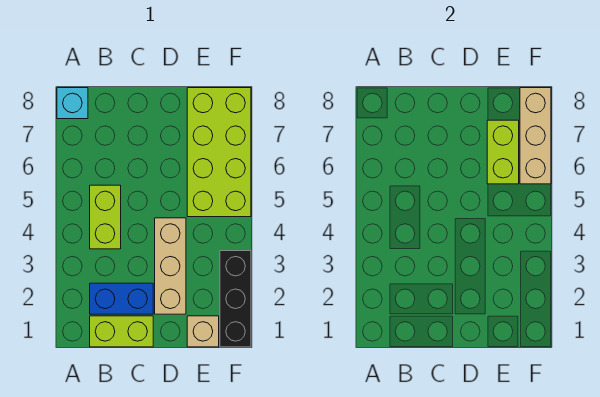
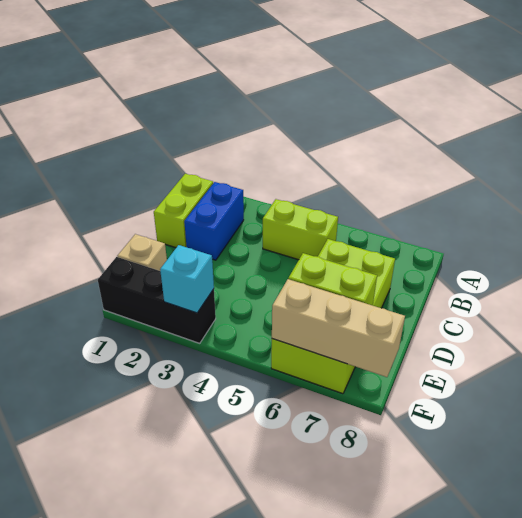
cyan 1x1 brick [57,88,88,119] -> cyan 1x1 brick moved to [160,245,214,313]
tan 1x3 brick [155,218,186,314] -> none
lime 2x4 brick [187,88,251,217] -> lime 2x4 brick turned to [271,239,395,394]

